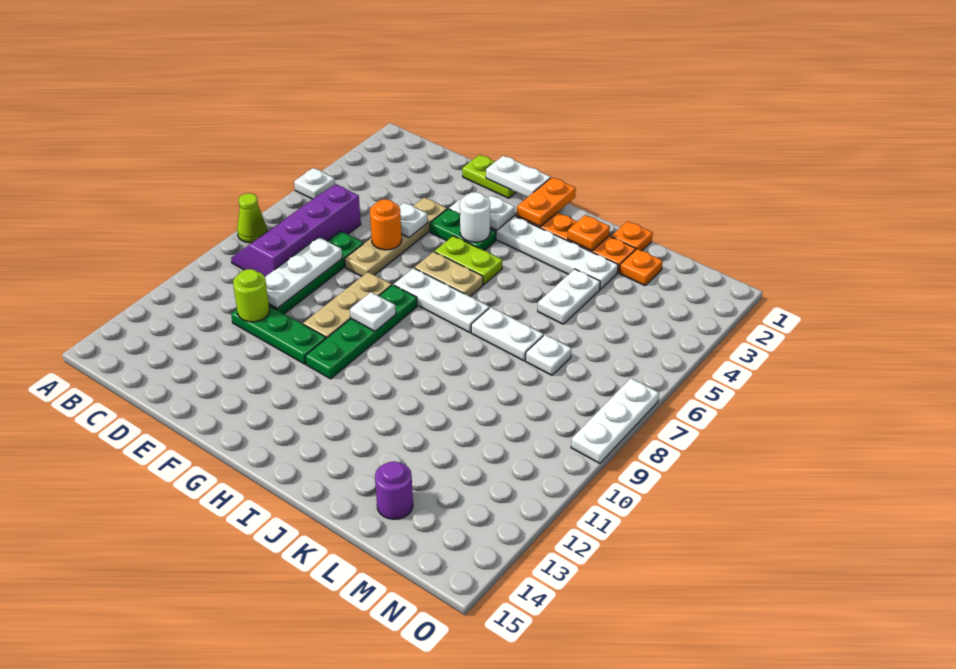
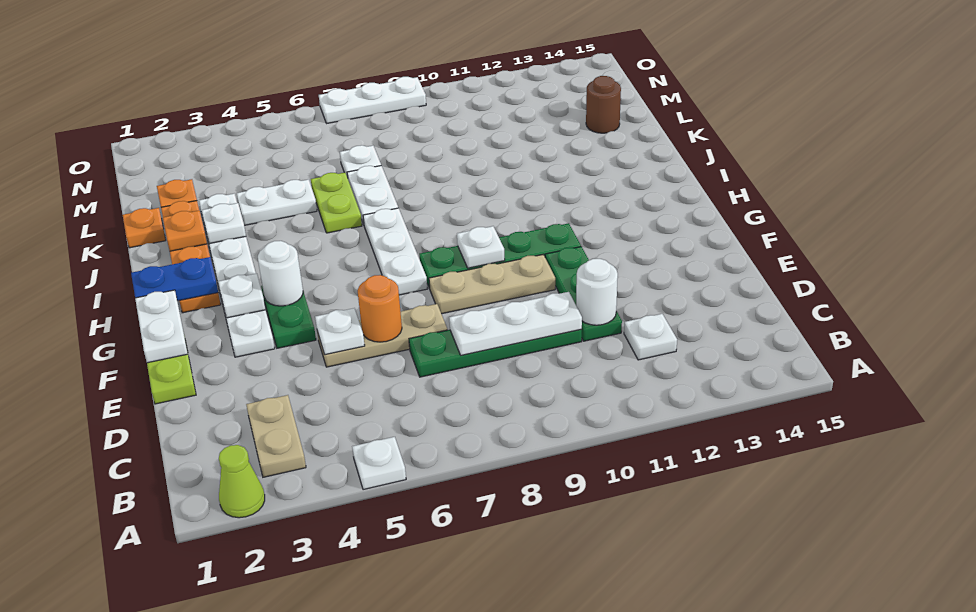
lime 1x1 cone [237,193,267,243] -> lime 1x1 cone moved to [219,445,265,518]
purple 2x4 slope [231,184,361,277] -> none
none -> white 1x1 plate [624,314,677,360]
lime 1x1 round brick [233,269,269,322] -> white 1x1 round brick [576,259,618,325]
tan 1x4 plate [345,197,447,276] -> tan 1x3 plate [317,304,448,367]
lime 1x2 plate [435,236,502,285] -> lime 1x2 plate moved to [311,172,362,233]
tan 1x2 plate [414,252,483,296] -> tan 1x2 plate moved to [246,395,306,477]
orange 1x2 plate [517,177,576,227] -> blue 1x2 plate [131,257,218,301]
none -> white 1x1 plate [202,203,246,244]
purple 1x1 round brick [375,462,413,519] -> brown 1x1 round brick [586,76,621,133]

